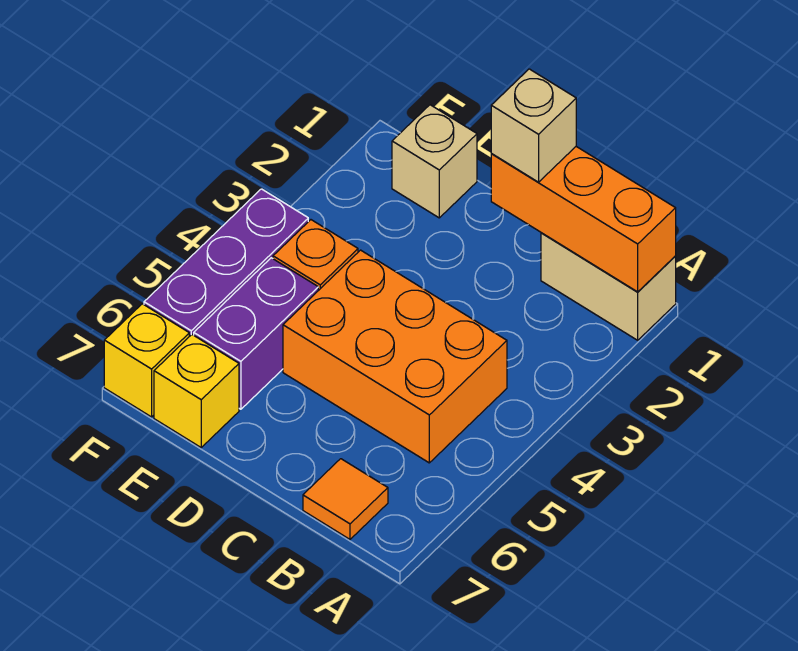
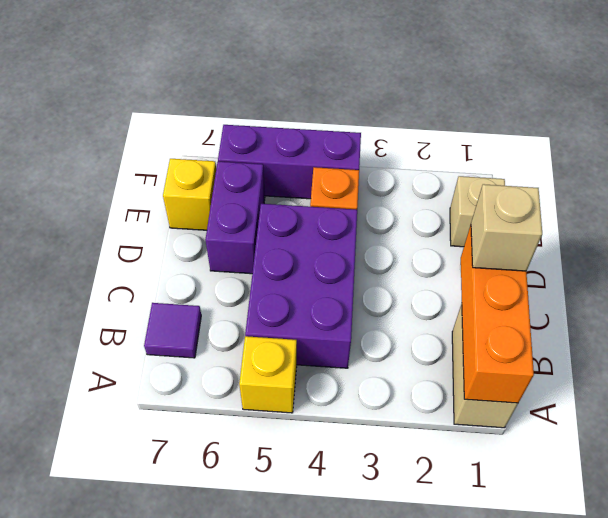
orange 2x3 brick [283,250,507,463] -> purple 2x3 brick [245,204,357,368]
orange 1x1 tile [303,459,388,539] -> purple 1x1 tile [144,303,201,358]
purple 1x2 brick [194,258,318,409] -> purple 1x2 brick turned to [206,161,265,274]
yellow 1x1 brick [104,304,189,417] -> yellow 1x1 brick moved to [239,336,297,413]

